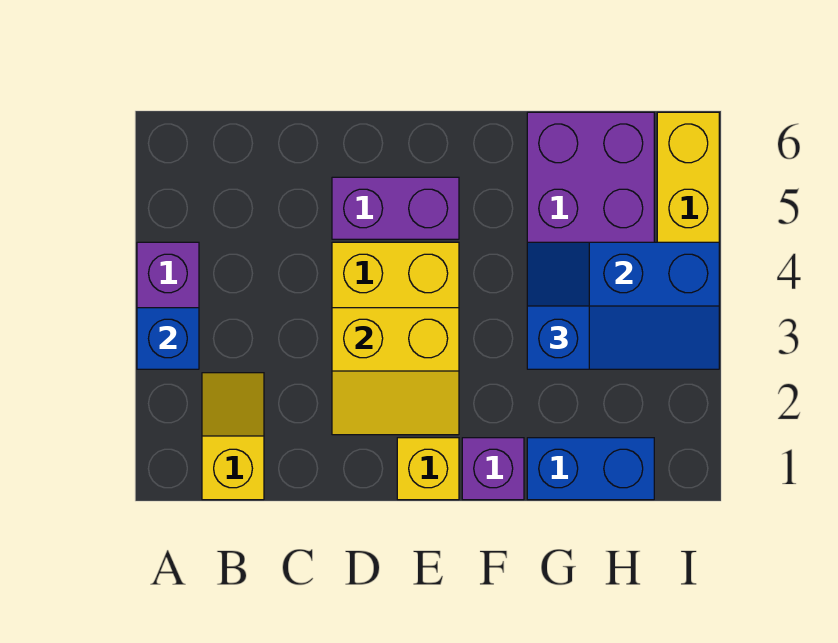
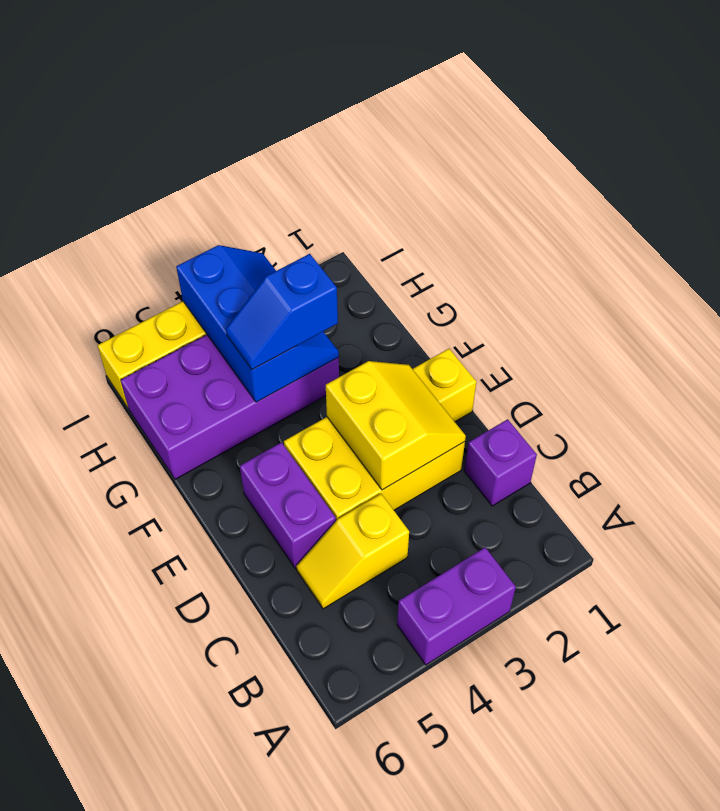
blue 1x1 brick [137,308,199,369] -> none
yellow 1x2 slope [202,373,264,500] -> yellow 1x2 slope moved to [296,494,409,609]
purple 1x1 brick [462,438,524,500] -> purple 1x1 brick moved to [464,419,537,506]
blue 1x2 brick [527,438,654,500] -> none

